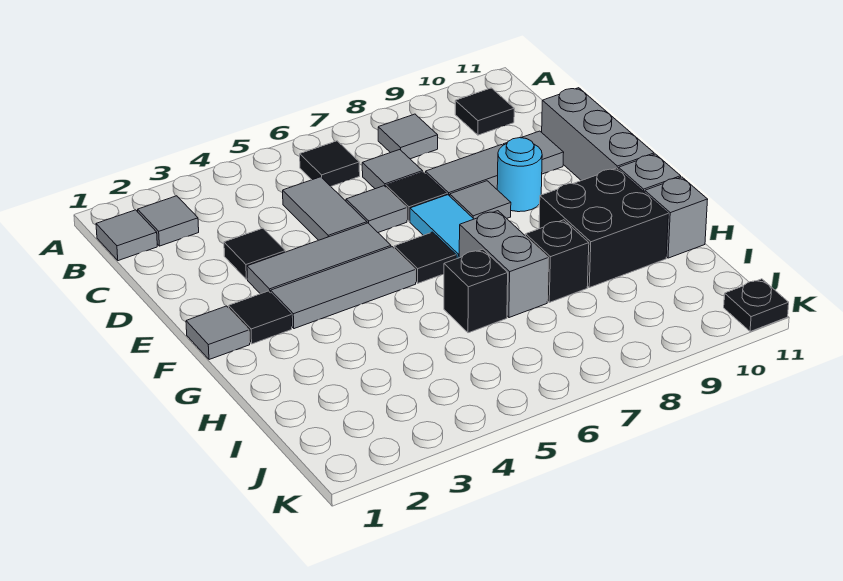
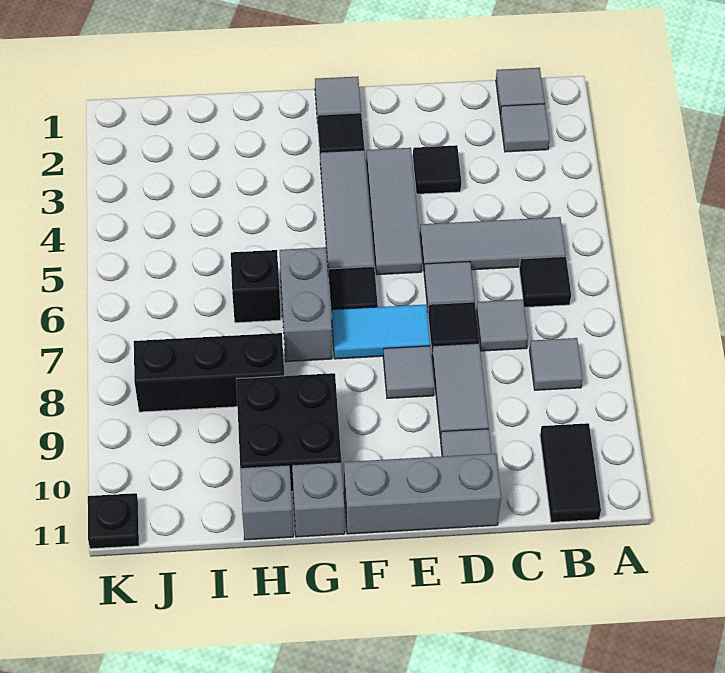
black 1x1 tile [455,88,514,135] -> black 1x2 tile [540,423,601,522]
grey 1x2 tile [283,177,367,240] -> grey 1x3 tile [420,217,566,270]
cyan 1x1 round brick [497,138,542,212] -> none
grey 1x2 brick [459,211,548,318] -> grey 1x2 brick turned to [280,247,332,362]
black 1x1 brick [526,220,589,302] -> black 1x3 brick [134,333,284,412]

